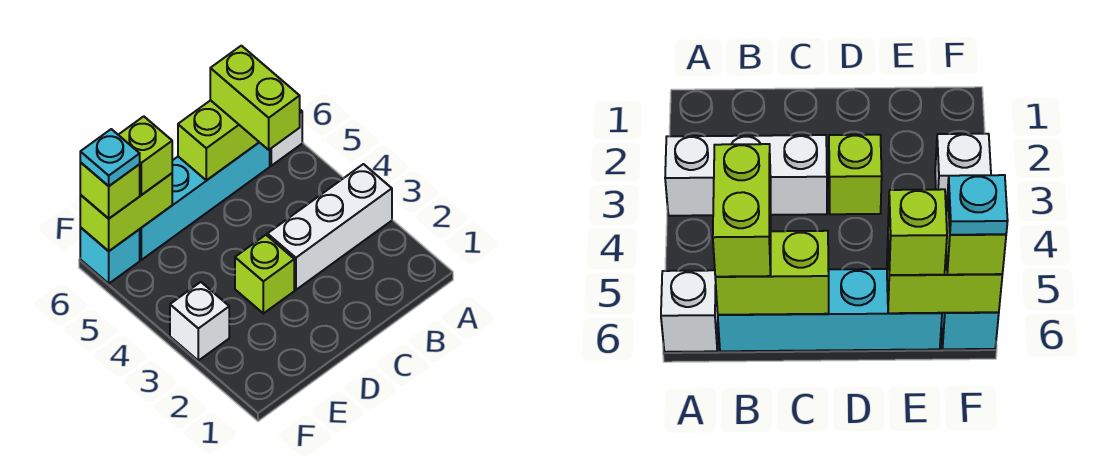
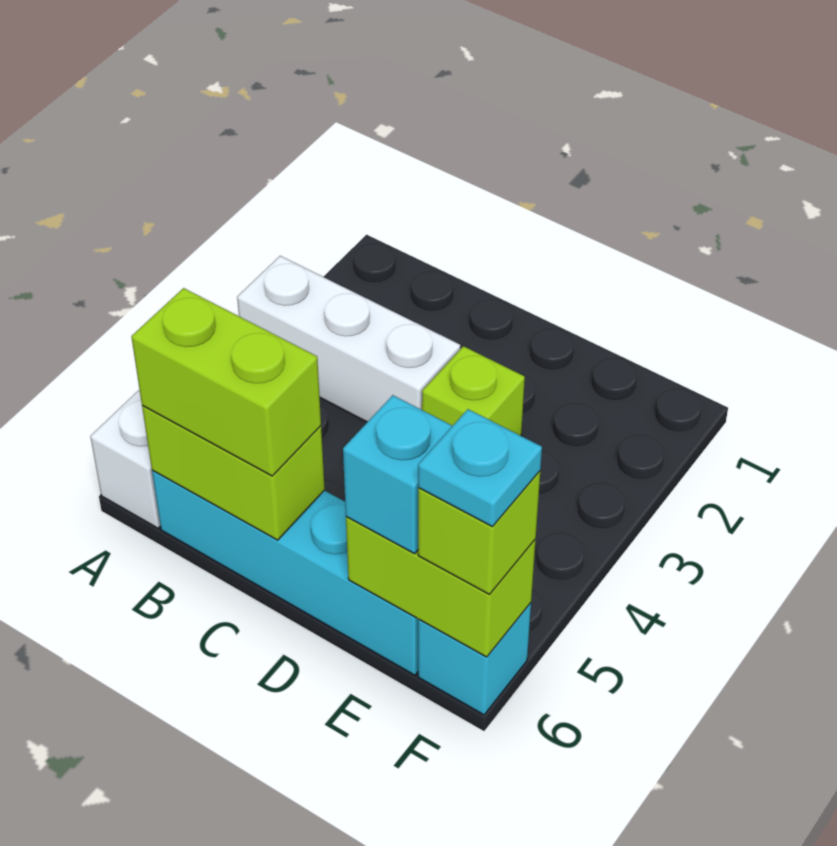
lime 1x2 brick [210,46,300,150] -> lime 1x2 brick turned to [131,288,321,476]
lime 1x1 brick [119,116,172,195] -> cyan 1x1 brick [343,395,452,554]
white 1x1 brick [170,282,229,361] -> none

